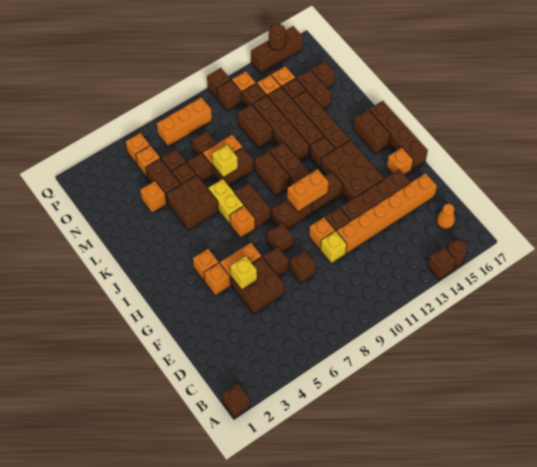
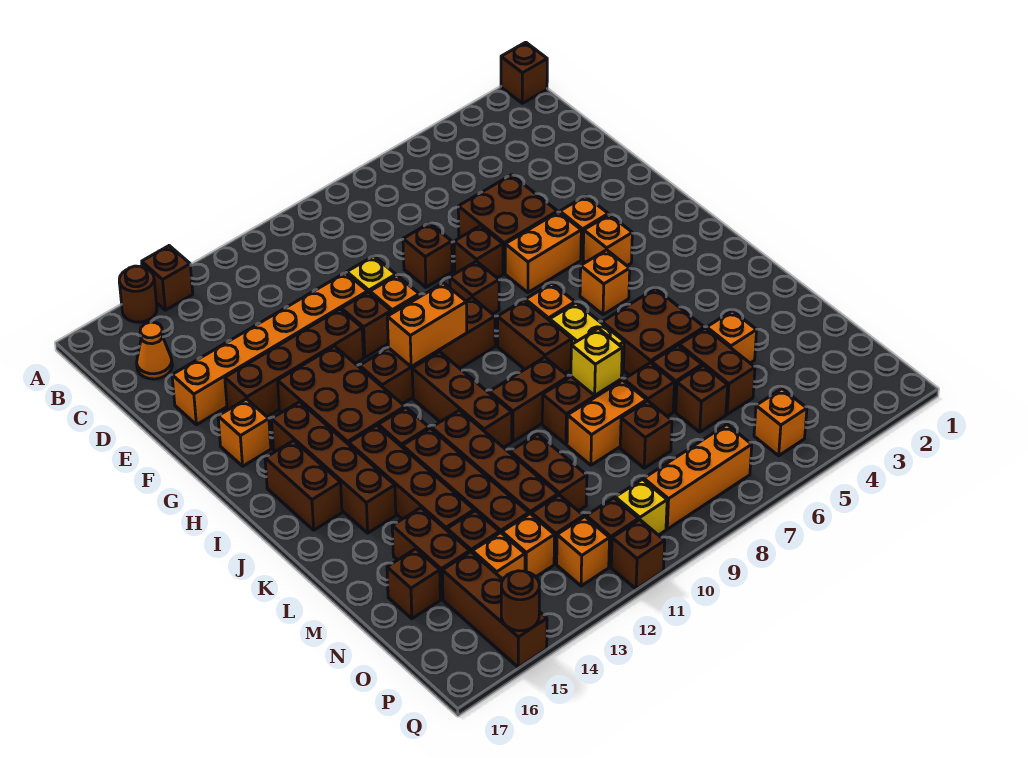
yellow 1x1 brick [230,256,257,290] -> yellow 1x1 brick moved to [615,479,667,535]
brown 1x4 brick [369,101,428,170] -> brown 1x4 brick moved to [271,402,396,533]
brown 1x2 brick [254,151,290,196] -> brown 1x2 brick turned to [489,357,568,441]
orange 1x1 brick [136,146,160,177] -> orange 1x1 brick moved to [580,250,630,315]
brown 1x3 brick [251,26,303,74] -> brown 1x3 brick turned to [442,552,547,667]

